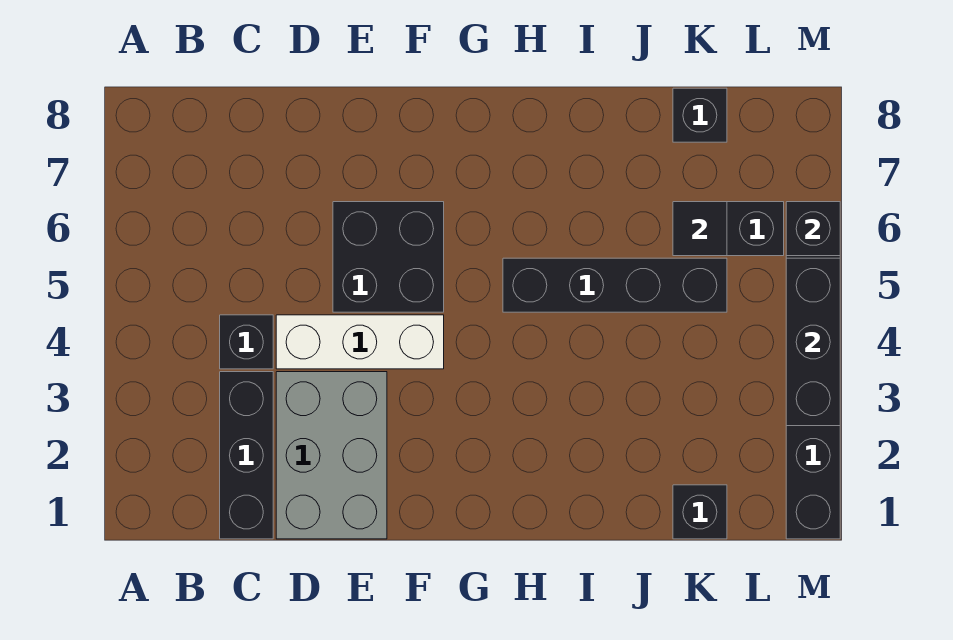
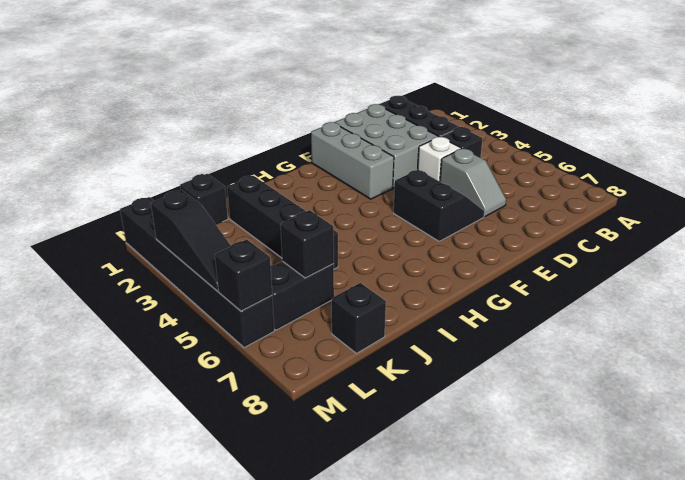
white 1x3 brick [276,315,444,369] -> white 1x1 brick [418,137,461,181]
none -> grey 1x2 slope [440,149,506,216]
black 2x2 brick [333,202,444,312] -> black 2x2 slope [394,170,485,241]
none -> grey 1x3 brick [311,122,394,199]
black 1x4 brick [503,258,727,312] -> black 1x4 brick turned to [227,176,338,269]
black 1x1 tile [673,202,727,256] -> black 1x1 brick [281,210,334,278]
black 1x3 brick [786,258,840,426] -> black 1x3 slope [151,190,231,291]

